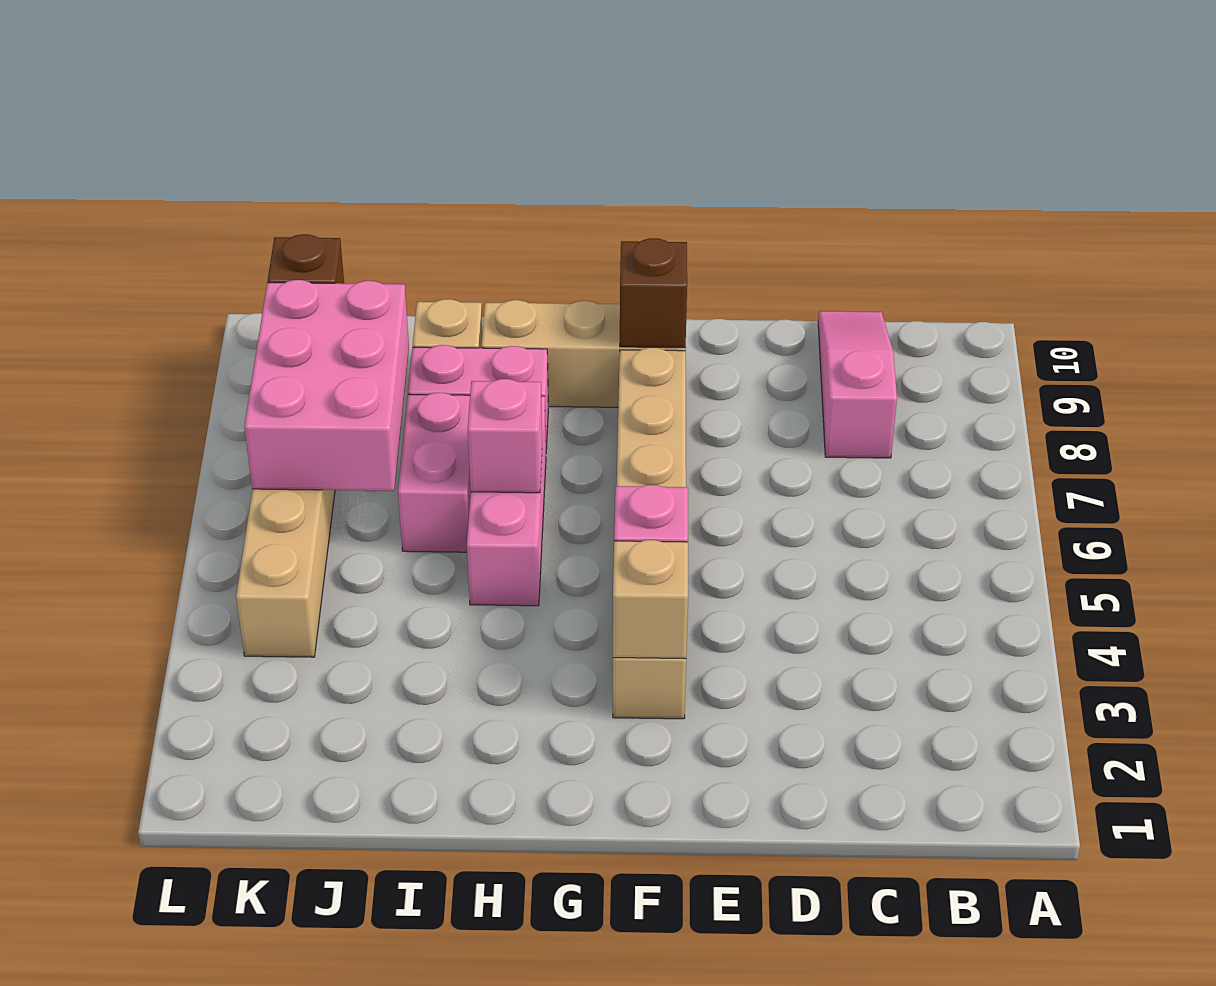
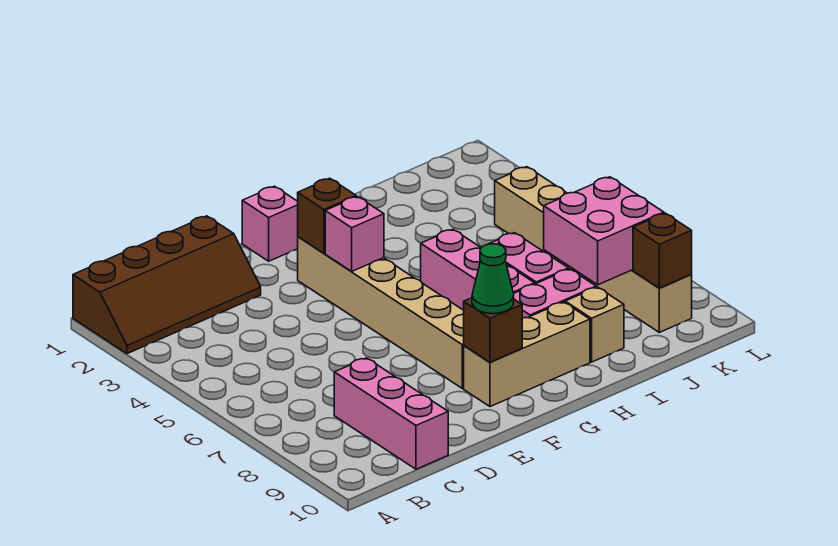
none -> brown 2x4 slope [73,216,261,354]
pink 1x3 slope [818,311,897,458] -> pink 1x3 brick [334,358,448,469]
tan 1x1 brick [613,540,688,659] -> brown 1x1 brick [298,178,356,253]
none -> green 1x1 cone [472,244,514,314]
pink 1x1 brick [468,379,542,493] -> pink 1x1 brick moved to [242,186,298,261]
pink 2x3 brick [244,280,409,491] -> pink 2x2 brick [544,177,664,285]

